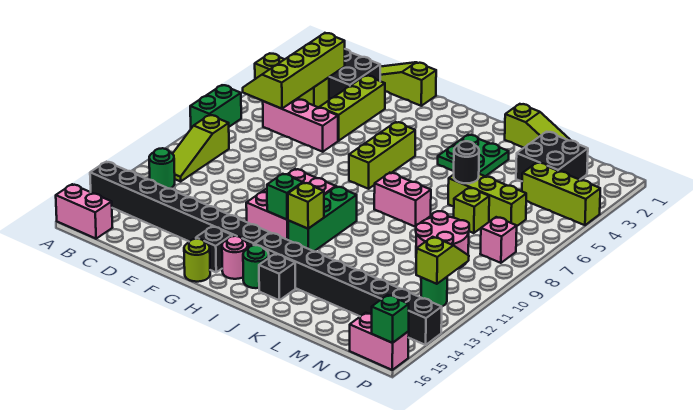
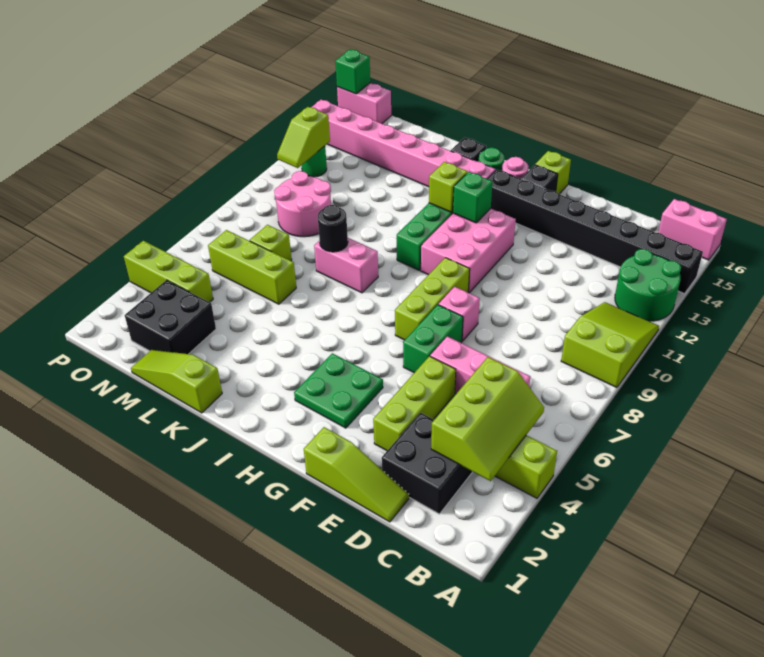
green 1x2 brick [190,85,241,128] -> green 1x2 brick moved to [403,305,463,373]
lime 2x4 slope [243,33,345,109] -> lime 2x3 slope [431,357,544,481]
lime 1x3 slope [173,115,229,181] -> lime 2x3 slope [561,302,659,388]
green 1x1 round brick [149,148,175,189] -> green 2x2 round brick [615,249,681,321]
lime 1x1 round brick [184,239,210,282] -> lime 1x1 brick [535,151,571,194]
lime 1x3 brick [349,122,415,189] -> lime 1x3 brick moved to [395,258,470,340]
black 1x8 brick [255,233,442,345] -> pink 1x8 brick [311,100,496,187]
green 2x2 plate [438,135,509,176] -> green 2x2 plate moved to [294,353,383,428]
black 1x1 round brick [454,141,479,183] -> black 1x1 round brick moved to [318,205,348,252]
pink 1x1 brick [480,217,517,263] -> pink 1x1 brick moved to [438,287,480,341]

